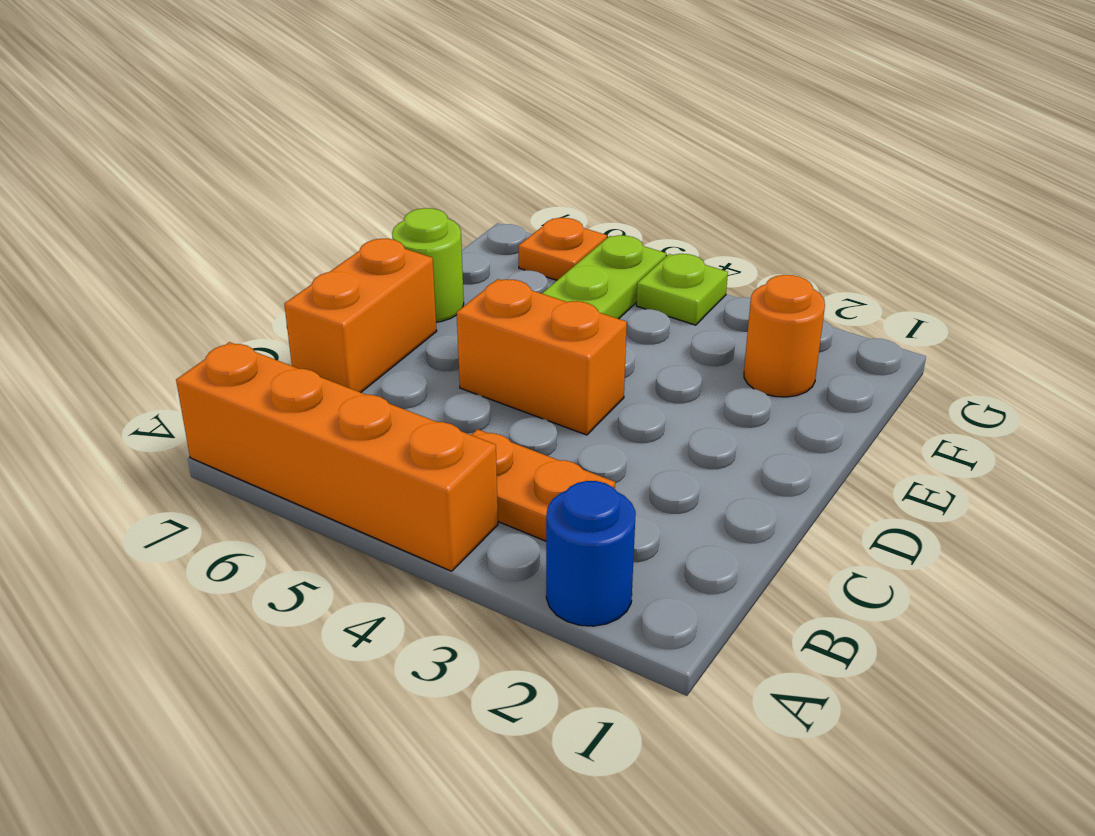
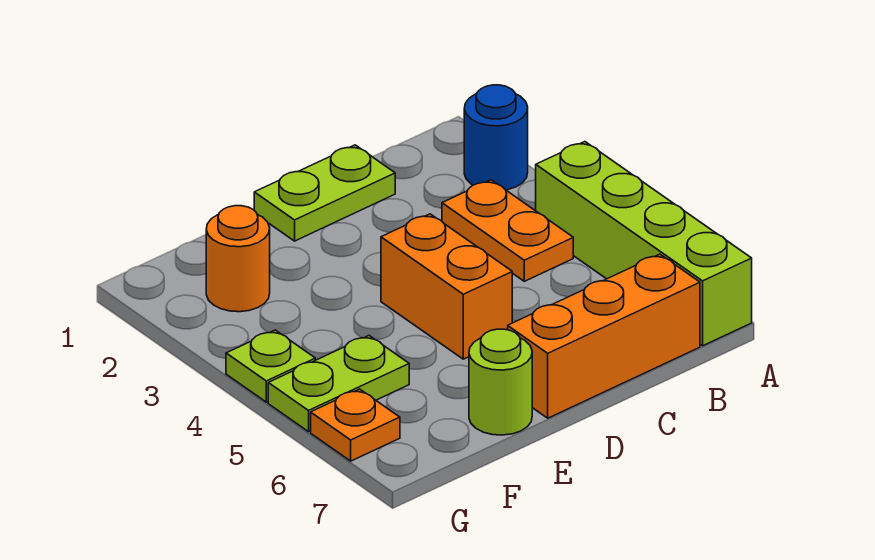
orange 1x4 brick [176,342,498,571] -> lime 1x4 brick [536,142,752,346]
none -> lime 1x2 plate [254,145,395,241]
orange 1x2 brick [284,239,437,392] -> orange 1x3 brick [508,254,700,418]

